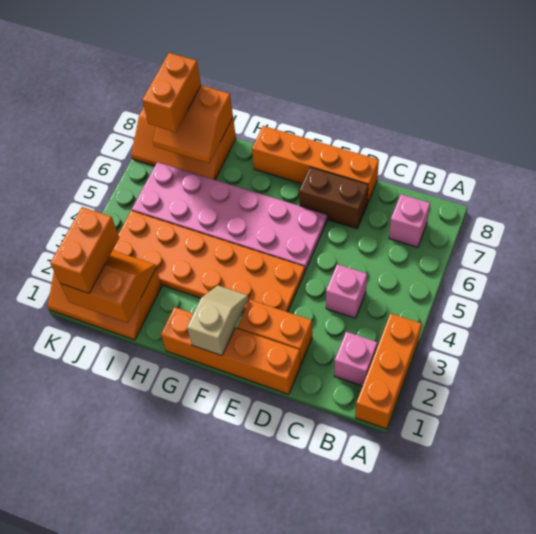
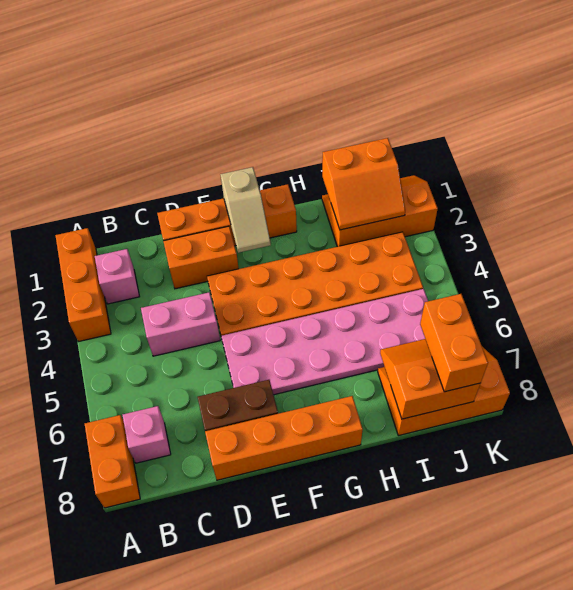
pink 1x1 brick [326,264,367,318] -> pink 1x2 brick [141,292,220,356]
orange 1x2 brick [50,207,119,293] -> orange 1x2 brick moved to [85,415,140,508]

